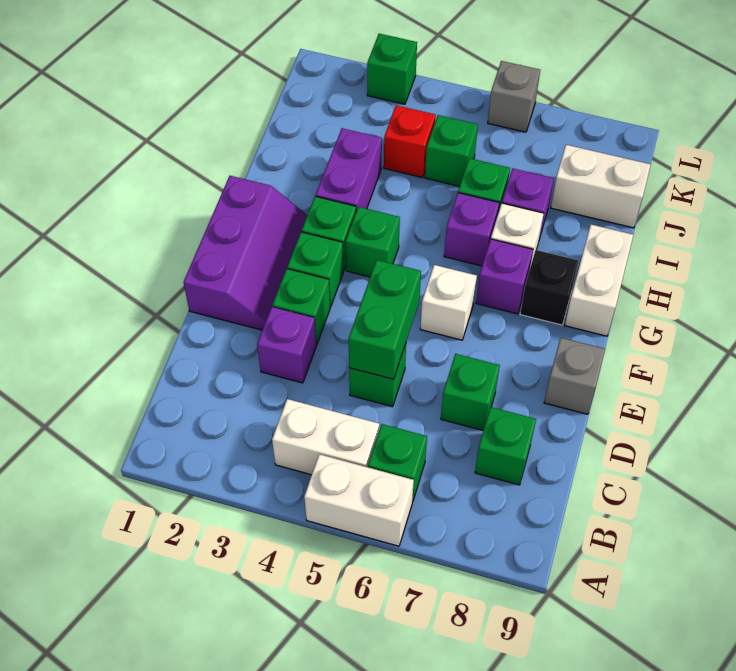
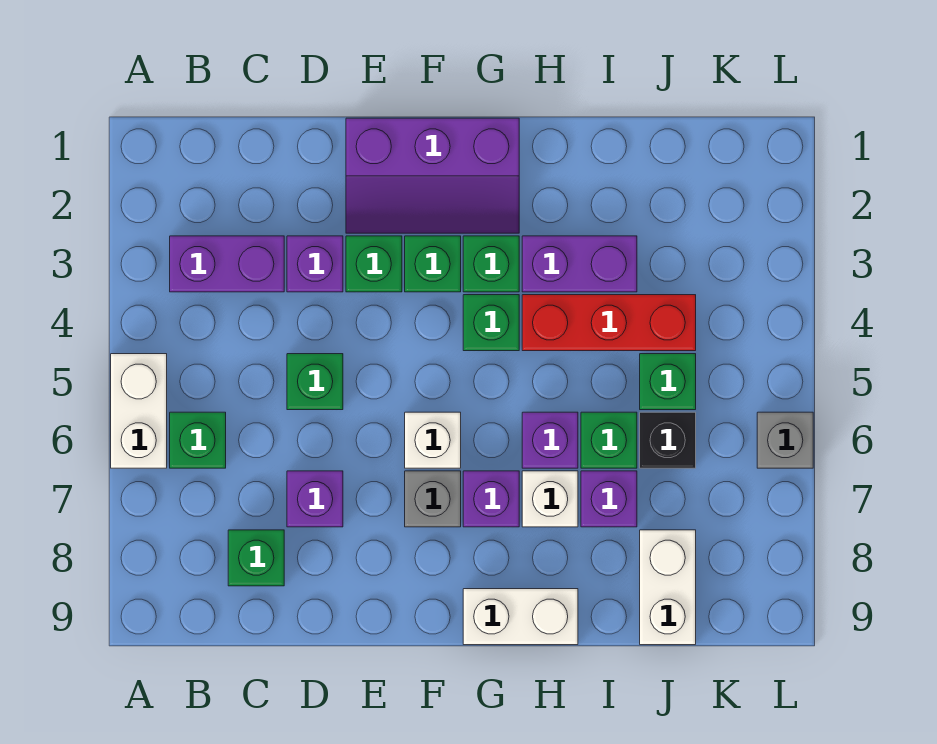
none -> purple 1x2 brick [170,236,284,292]
white 1x2 brick [272,399,379,475] -> none
green 1x2 brick [349,260,421,379] -> none
green 1x1 brick [441,354,500,431] -> purple 1x1 brick [287,471,343,527]
grey 1x1 brick [544,338,605,414] -> grey 1x1 brick moved to [405,471,461,527]
black 1x1 brick [520,250,578,325] -> black 1x1 brick moved to [640,412,696,468]
red 1x1 brick [384,105,436,178] -> red 1x3 brick [522,295,696,351]
green 1x1 brick [367,34,417,104] -> none

